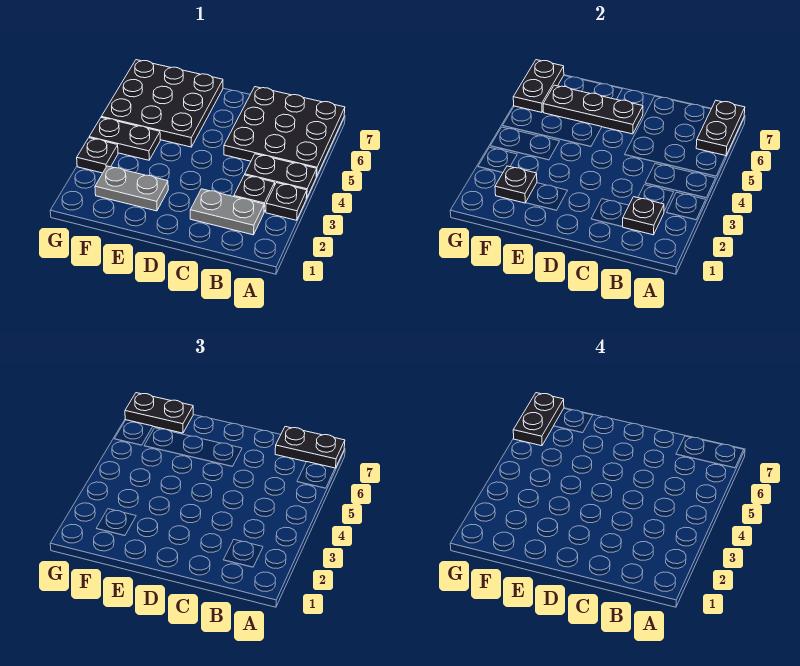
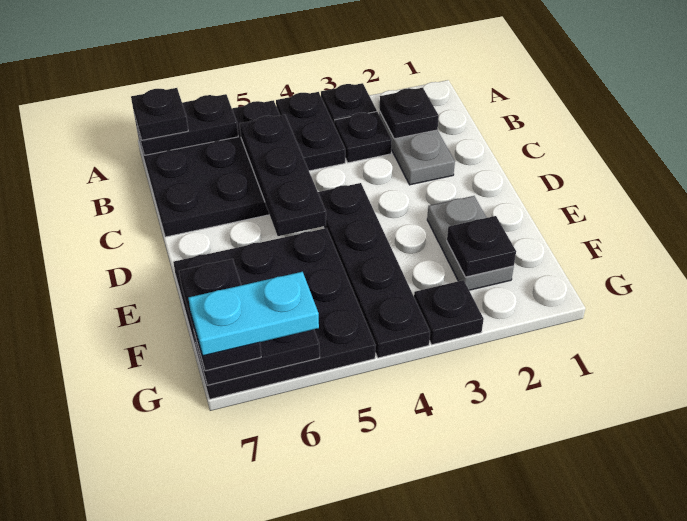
black 1x2 plate [275,427,345,468] -> black 1x1 plate [131,88,188,140]
black 1x3 plate [543,85,643,134] -> black 1x3 plate moved to [240,115,326,236]
black 1x2 plate [89,118,160,160] -> black 1x4 plate [318,183,430,358]
black 1x2 plate [513,393,564,446] -> cyan 1x2 plate [188,272,319,356]

